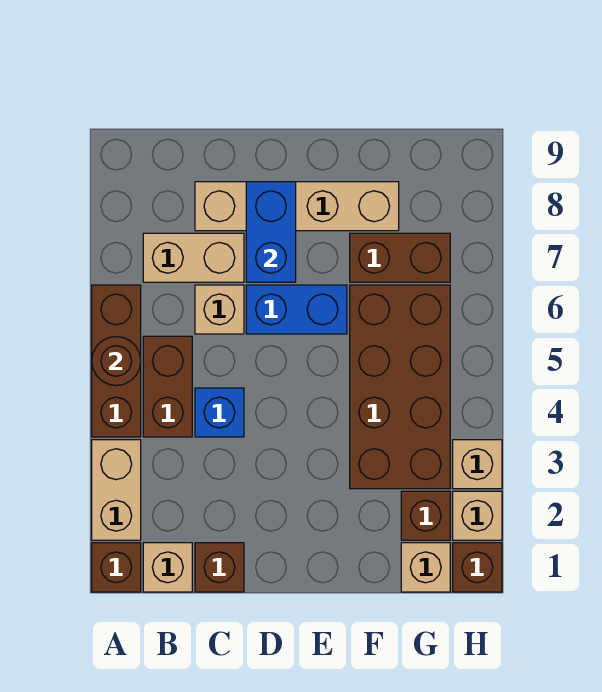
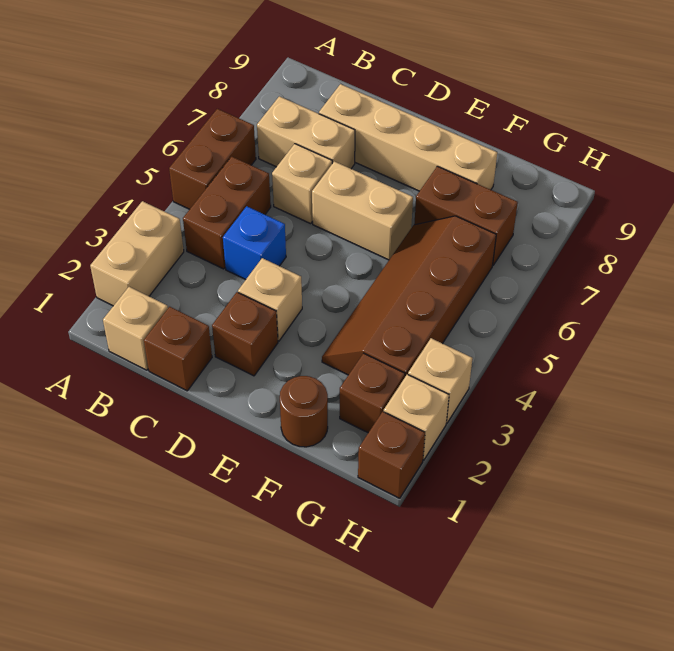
brown 1x1 brick [92,543,141,592] -> brown 1x1 brick moved to [212,292,278,376]
brown 1x3 brick [92,285,141,437] -> brown 1x2 brick [169,109,256,209]
brown 1x1 round brick [92,337,141,386] -> brown 1x1 round brick moved to [280,376,328,447]
blue 1x2 brick [246,285,347,334] -> tan 1x2 brick [312,161,413,260]
blue 1x2 brick [246,182,296,282] -> none
brown 2x4 brick [350,285,450,489] -> brown 2x4 slope [322,216,496,376]
tan 1x1 brick [401,543,450,592] -> tan 1x1 brick moved to [238,258,302,341]

